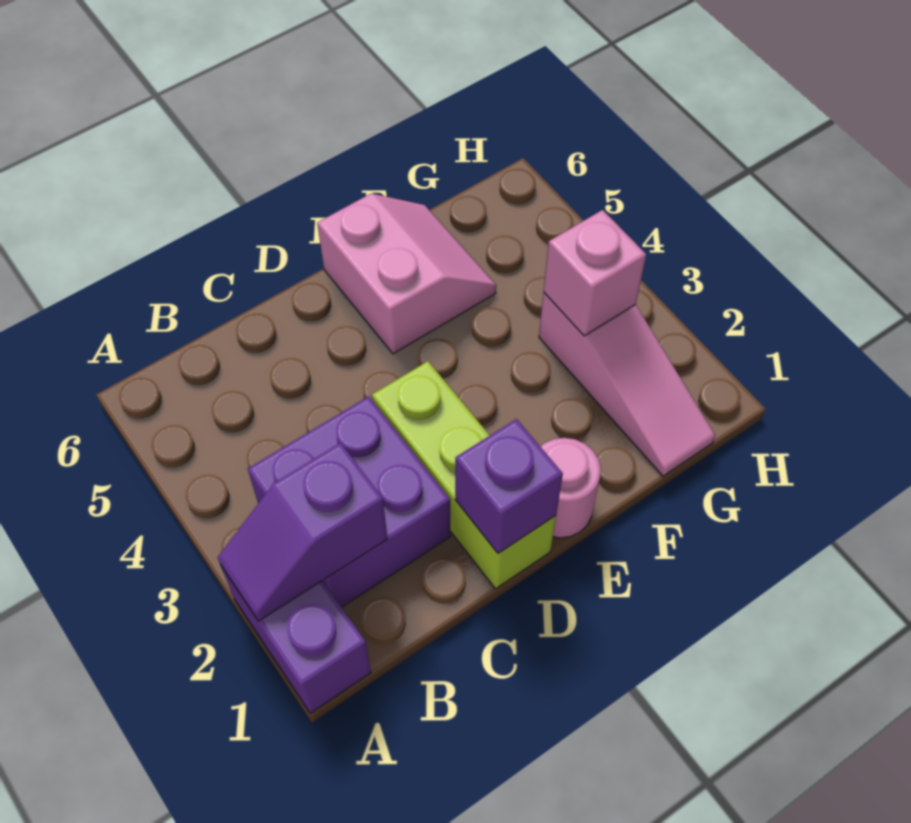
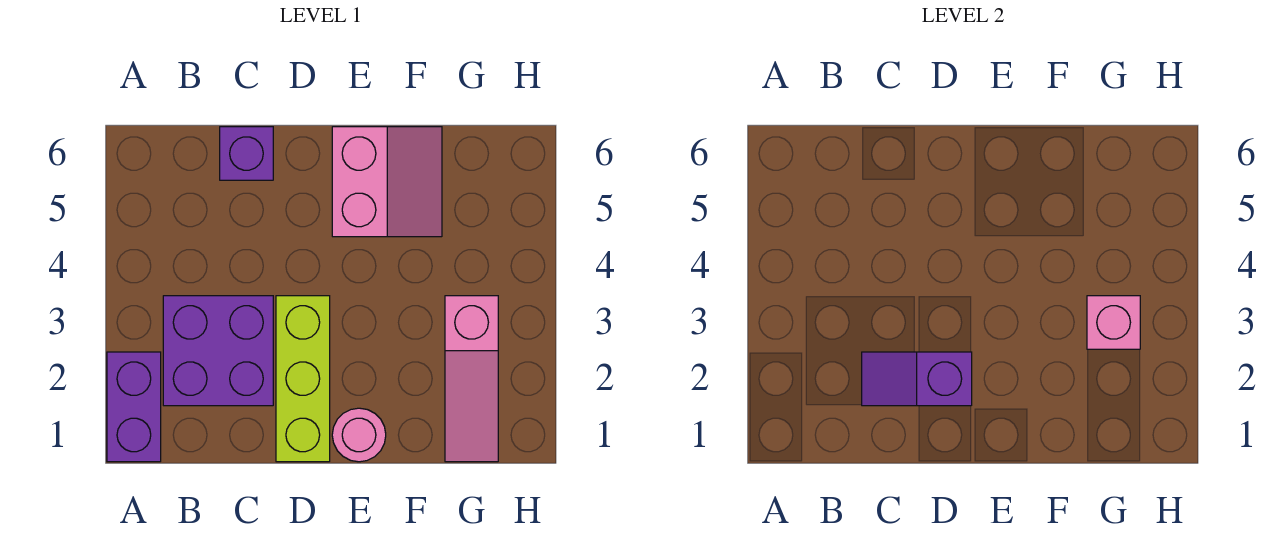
purple 1x2 slope [218,443,387,621] -> purple 1x2 slope moved to [862,352,972,406]
purple 1x1 brick [455,419,563,553] -> purple 1x1 brick moved to [220,127,273,180]

